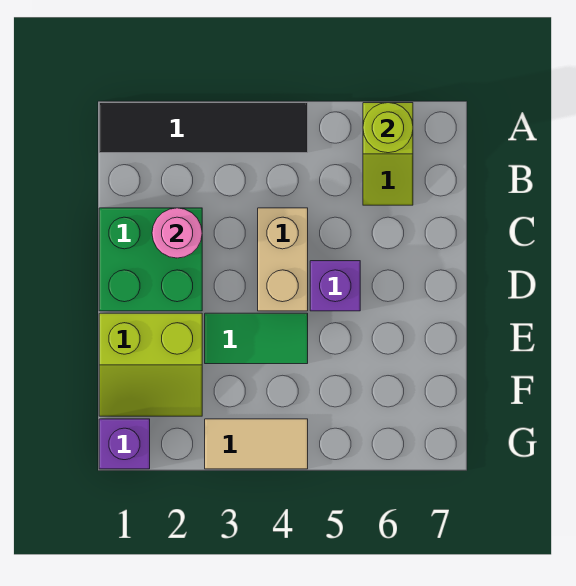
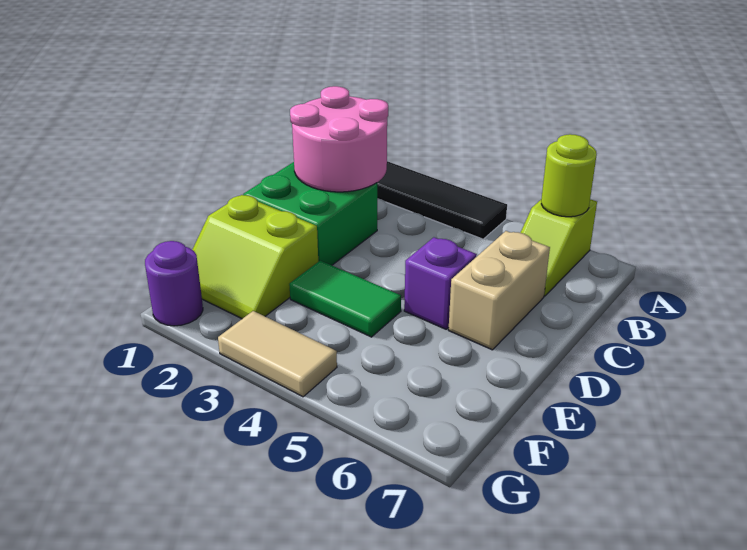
pink 1x1 round brick [152,208,202,258] -> pink 2x2 round brick [290,86,388,192]
tan 1x2 brick [258,208,308,311] -> tan 1x2 brick moved to [449,231,550,350]
purple 1x1 brick [99,419,150,469] -> purple 1x1 round brick [145,241,203,326]

